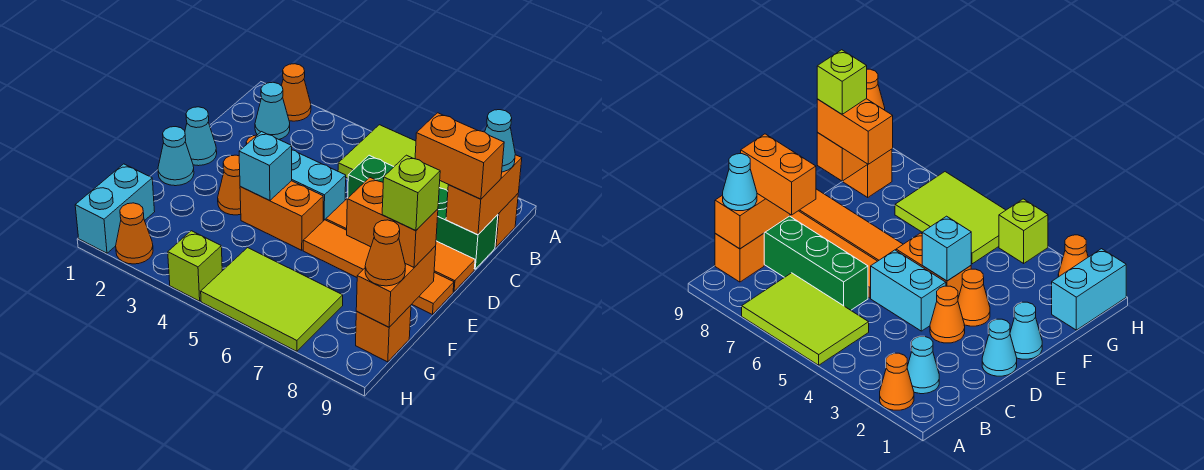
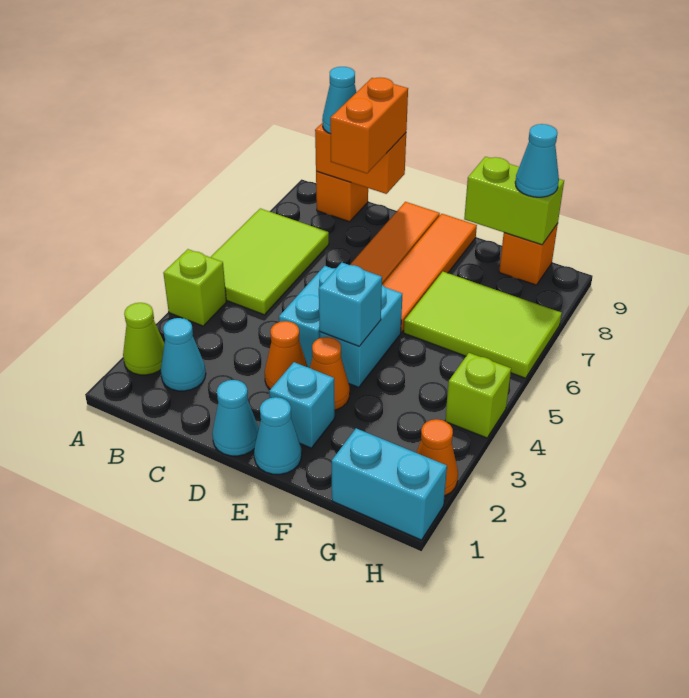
orange 1x1 cone [282,64,311,121] -> lime 1x1 cone [123,303,164,375]
green 1x4 brick [348,155,498,269] -> none
none -> cyan 1x1 brick [269,362,335,448]
orange 1x2 brick [240,181,323,250] -> cyan 1x2 brick [320,285,402,387]
orange 1x2 brick [347,178,438,267] -> none
orange 1x2 brick [356,246,436,327] -> lime 1x2 brick [464,157,564,245]
lime 1x1 brick [382,155,440,230] -> lime 1x1 brick moved to [163,249,226,326]
lime 2x3 tile [201,248,343,351] -> lime 2x3 tile turned to [404,272,562,378]
orange 1x1 cone [365,220,405,286] -> cyan 1x1 cone [515,124,559,197]

